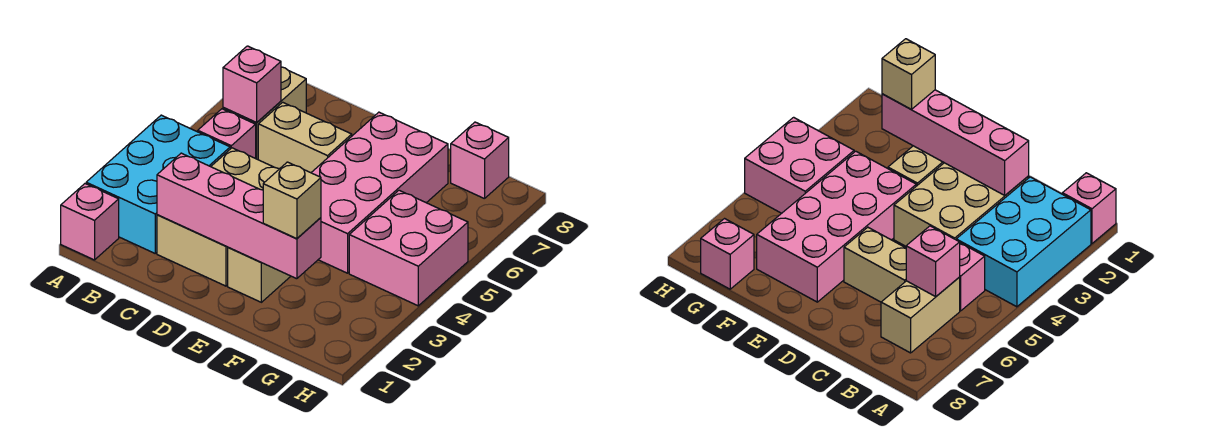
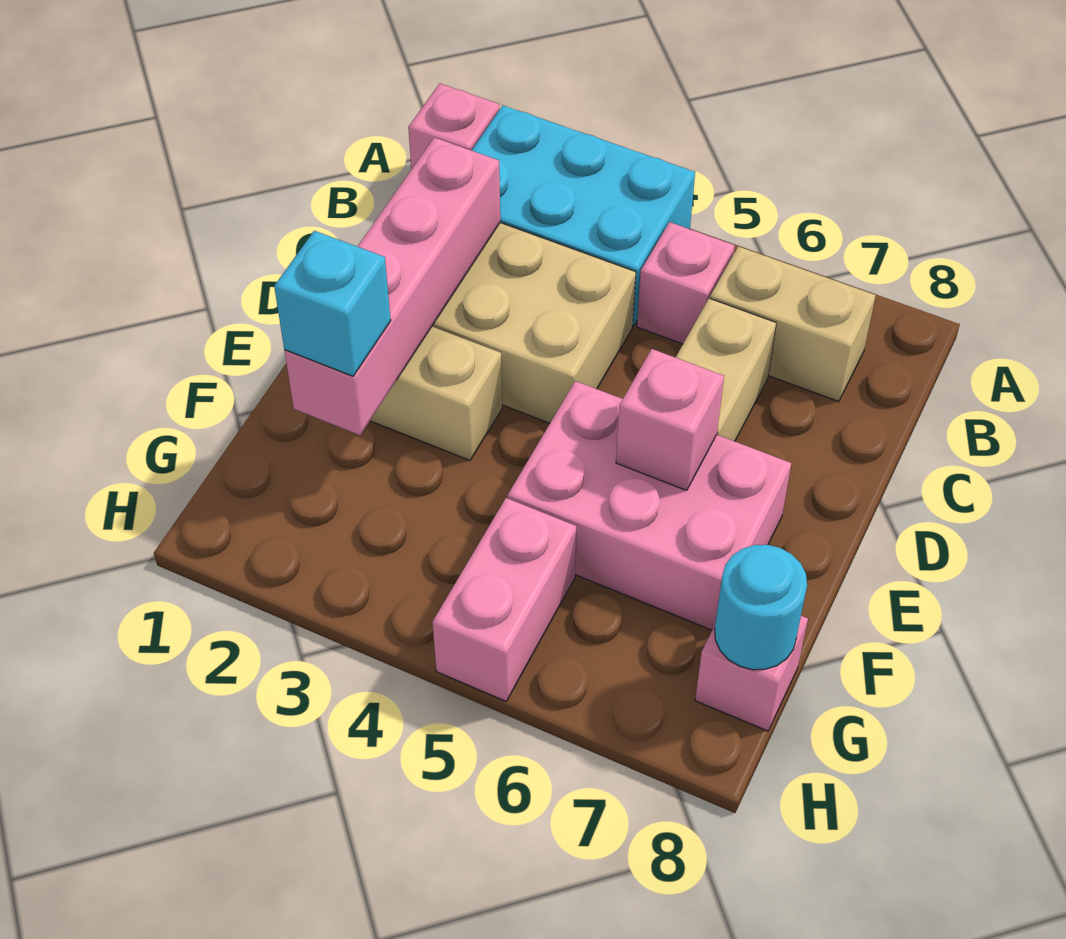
pink 1x1 brick [223,46,281,123] -> pink 1x1 brick moved to [616,349,724,491]
pink 2x4 brick [311,112,448,273] -> pink 2x3 brick [508,381,791,630]
tan 1x1 brick [263,162,321,239] -> cyan 1x1 brick [274,231,391,376]
pink 2x2 brick [349,190,468,306] -> pink 1x2 brick [433,498,576,701]
none -> cyan 1x1 round brick [715,545,807,670]

